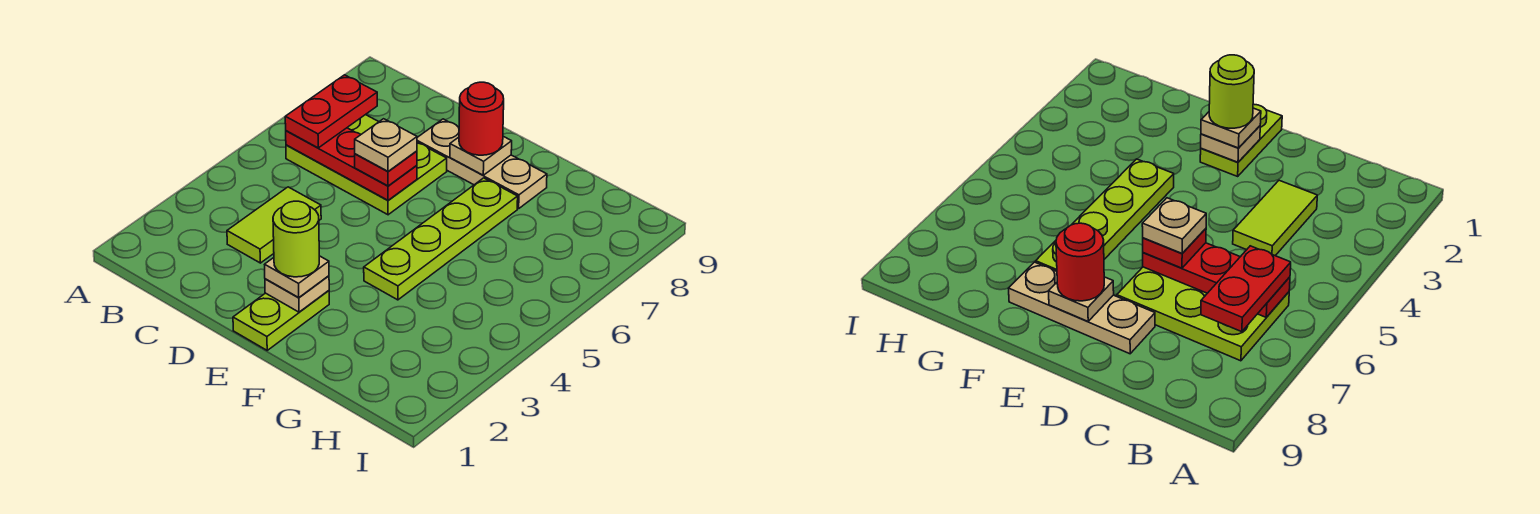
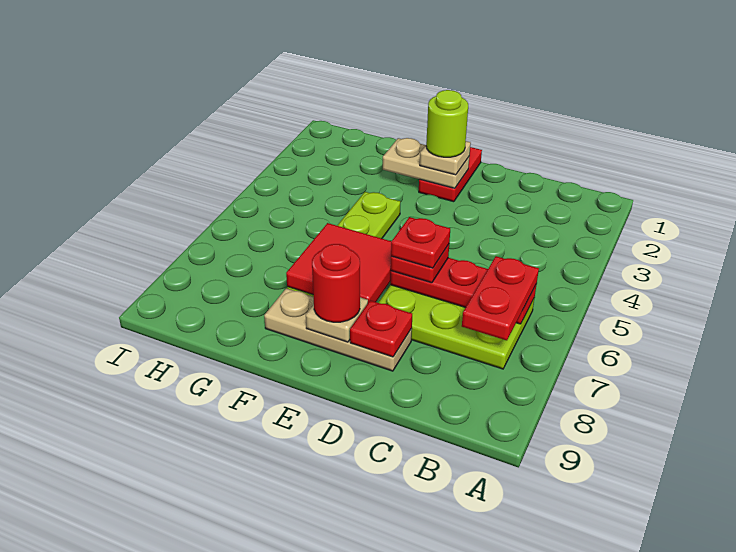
lime 1x2 tile [227,187,321,263] -> none
tan 1x1 plate [355,119,417,171] -> red 1x1 plate [391,217,450,268]
none -> red 1x1 plate [350,301,412,357]
lime 1x2 plate [233,291,329,350] -> red 1x2 plate [419,147,482,202]
tan 1x1 plate [265,276,329,312] -> tan 1x2 plate [383,138,469,188]
none -> red 2x2 tile [286,223,391,303]

